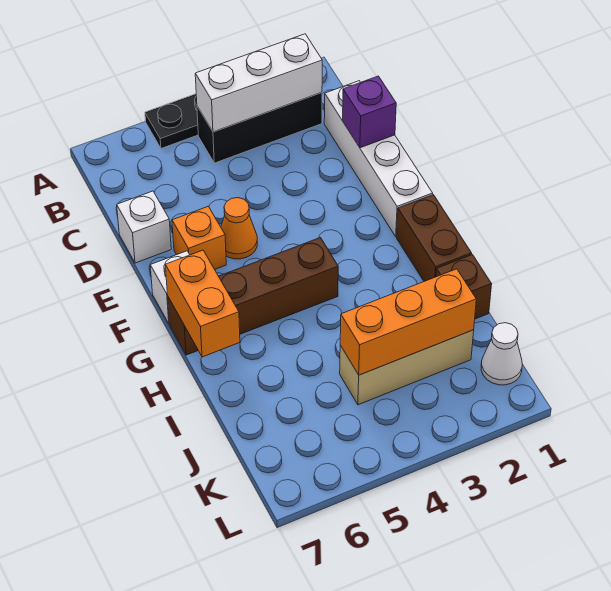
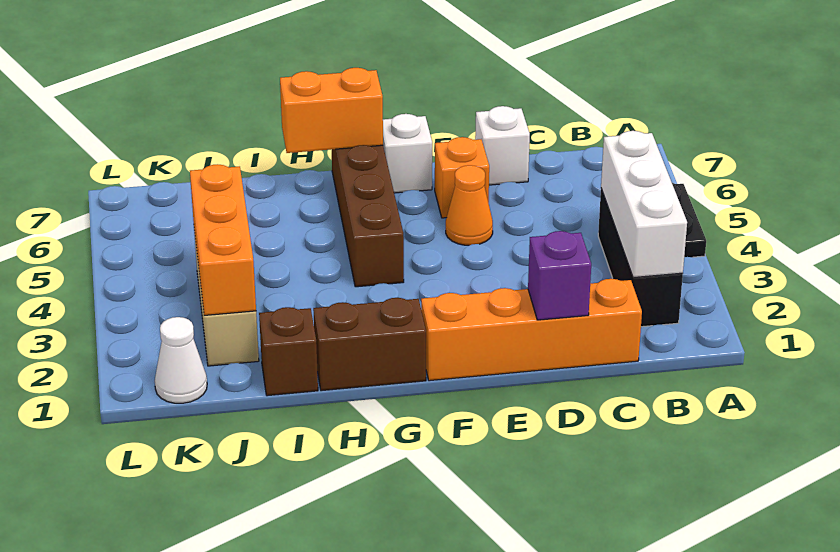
white 1x4 brick [324,81,433,237] -> orange 1x4 brick [421,279,642,381]

